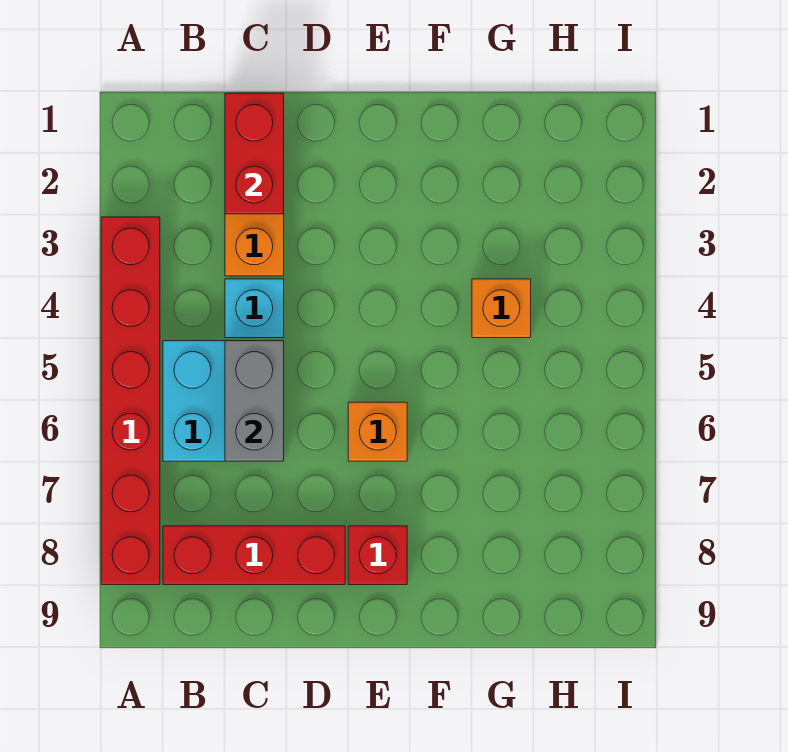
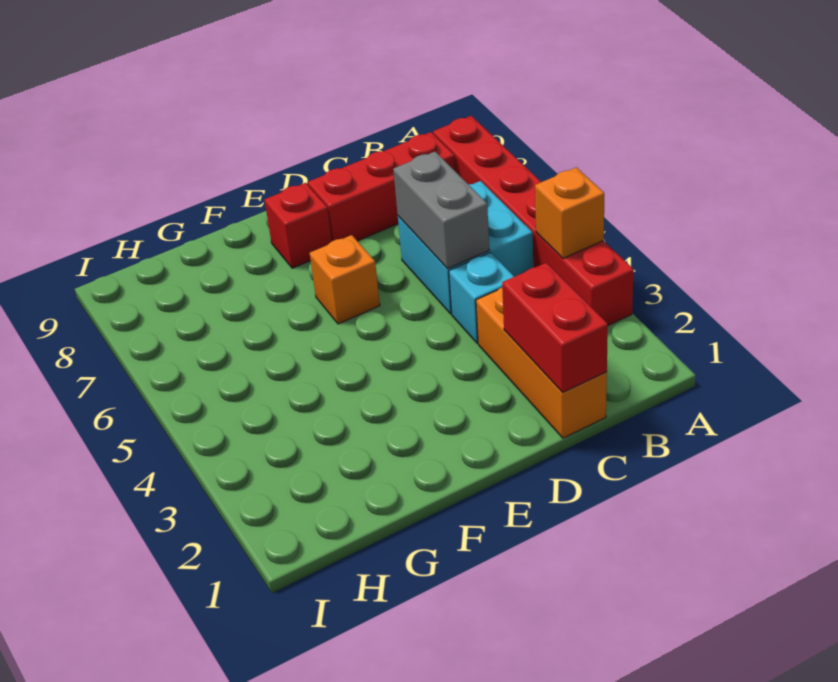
orange 1x1 brick [472,279,531,338] -> orange 1x1 brick moved to [535,167,604,258]

